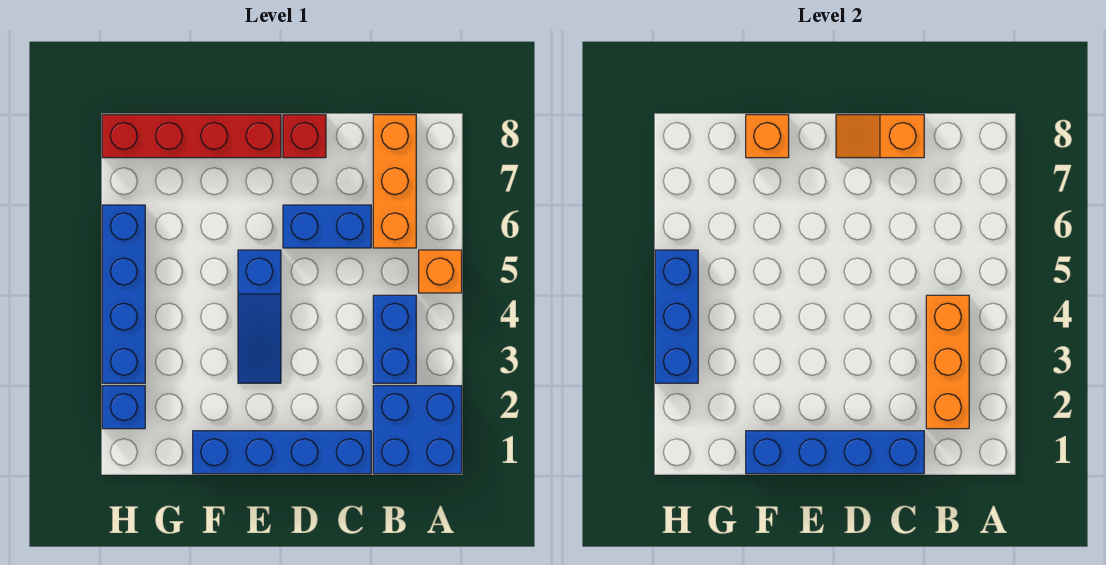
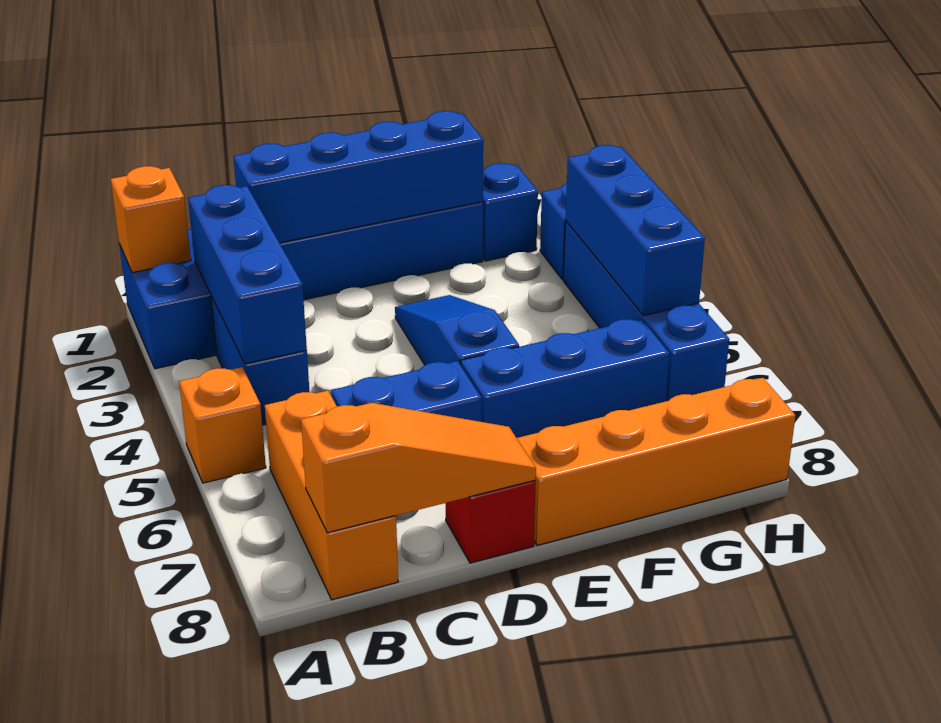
orange 1x3 brick [926,295,969,429] -> blue 1x3 brick [188,185,307,364]
orange 1x2 slope [836,115,924,158] -> orange 1x3 slope [301,403,536,533]
none -> blue 1x3 brick [461,319,669,438]
red 1x4 brick [102,115,281,158] -> orange 1x4 brick [517,378,796,545]
orange 1x1 brick [746,115,789,158] -> orange 1x1 brick moved to [111,166,191,273]
none -> blue 1x1 brick [483,163,538,261]

